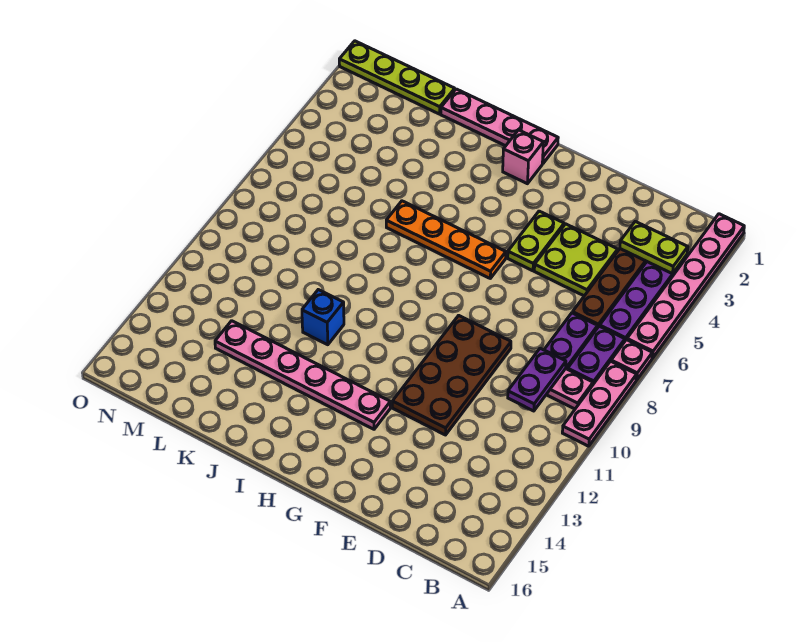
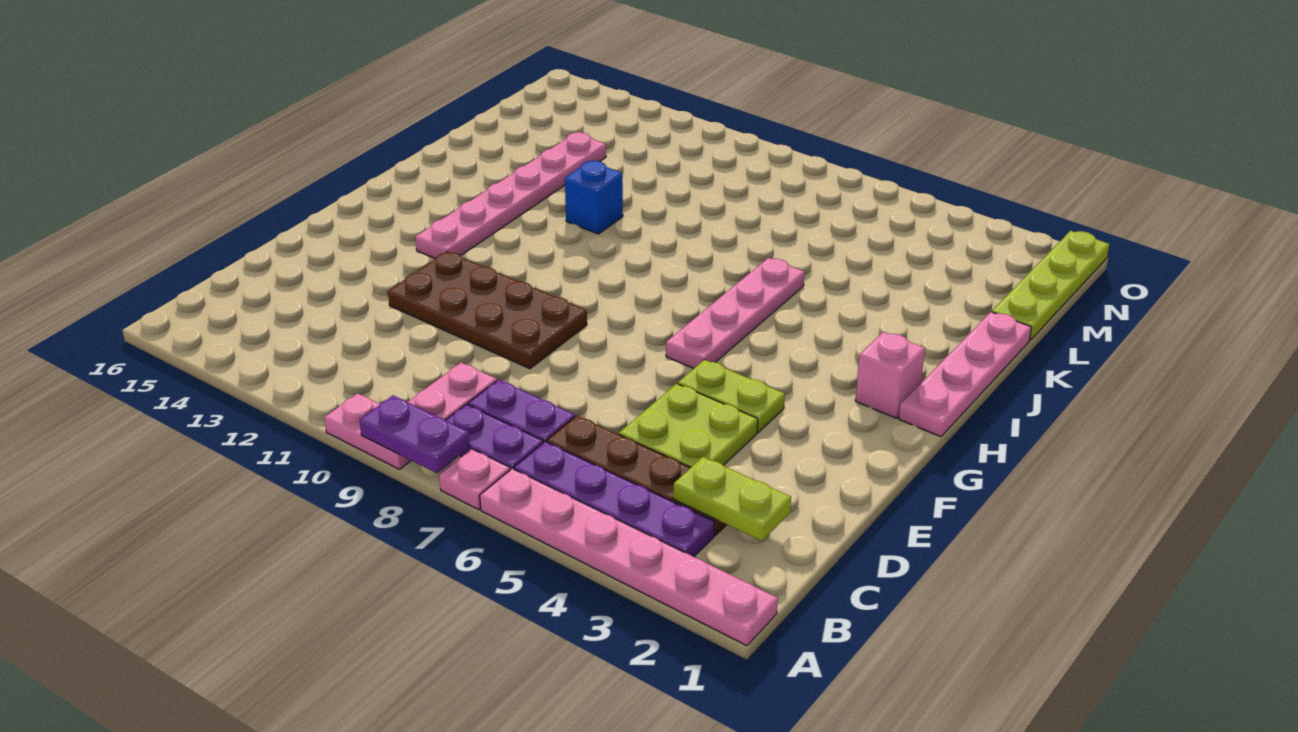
pink 1x3 plate [562,361,637,446] -> pink 1x2 plate [324,393,411,469]
lime 1x2 plate [620,221,688,274] -> lime 1x2 plate turned to [673,457,791,541]
purple 1x2 plate [508,348,566,411] -> purple 1x2 plate moved to [359,395,470,473]
orange 1x4 plate [386,201,506,278] -> pink 1x4 plate [666,258,805,368]

